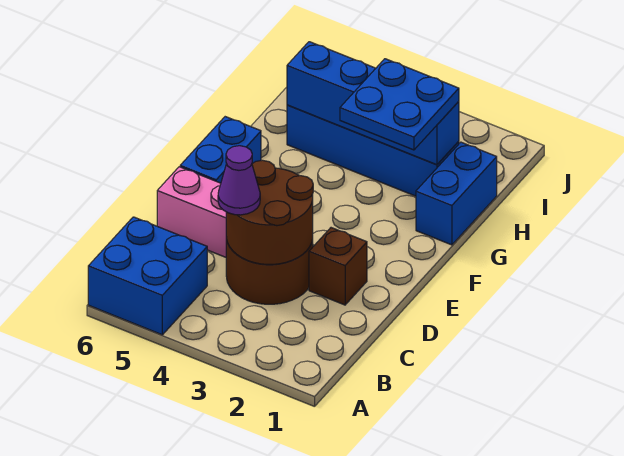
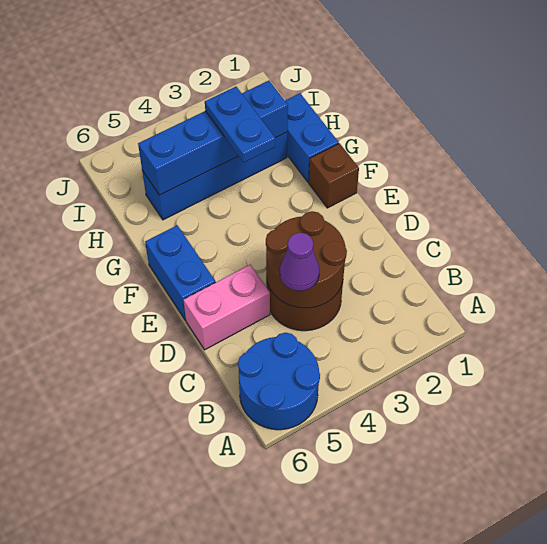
blue 2x2 brick [88,217,207,335] -> blue 2x2 round brick [238,332,320,430]
brown 1x1 brick [309,228,367,305] -> brown 1x1 brick moved to [309,143,359,208]
blue 2x2 plate [340,59,459,150] -> blue 1x2 plate [205,87,275,162]

